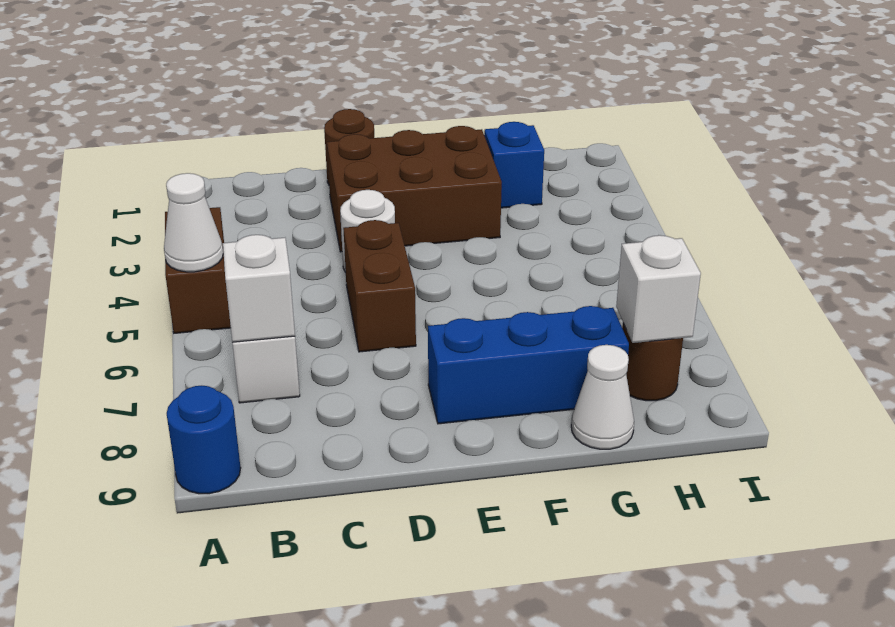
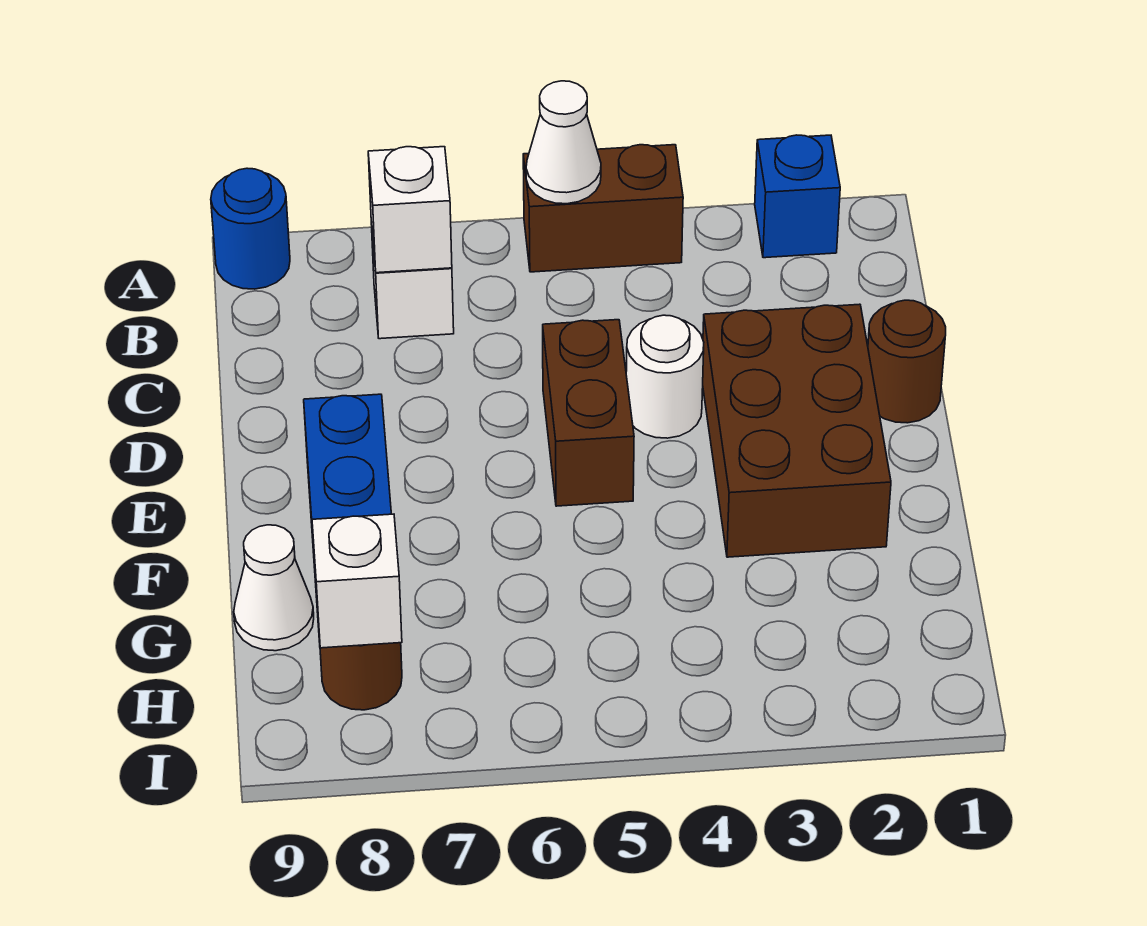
brown 1x2 brick [343,220,416,352] -> brown 1x2 brick turned to [543,320,634,506]
blue 1x1 brick [484,122,544,208] -> blue 1x1 brick moved to [755,135,840,258]

